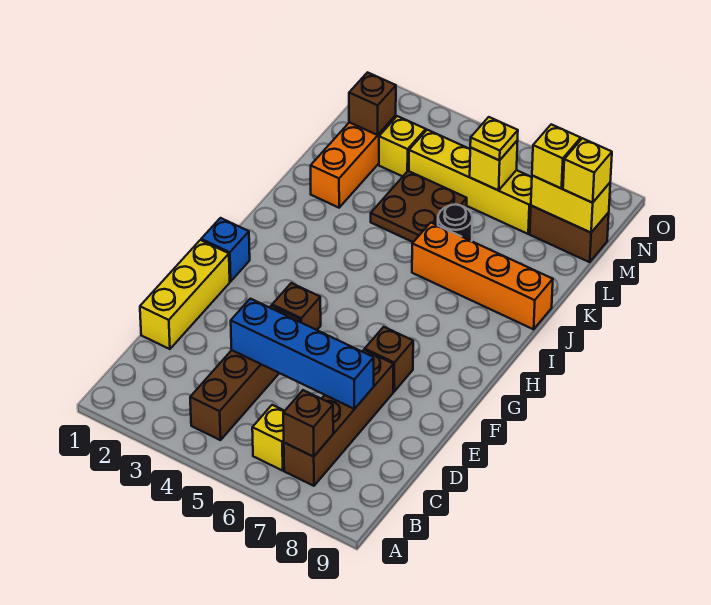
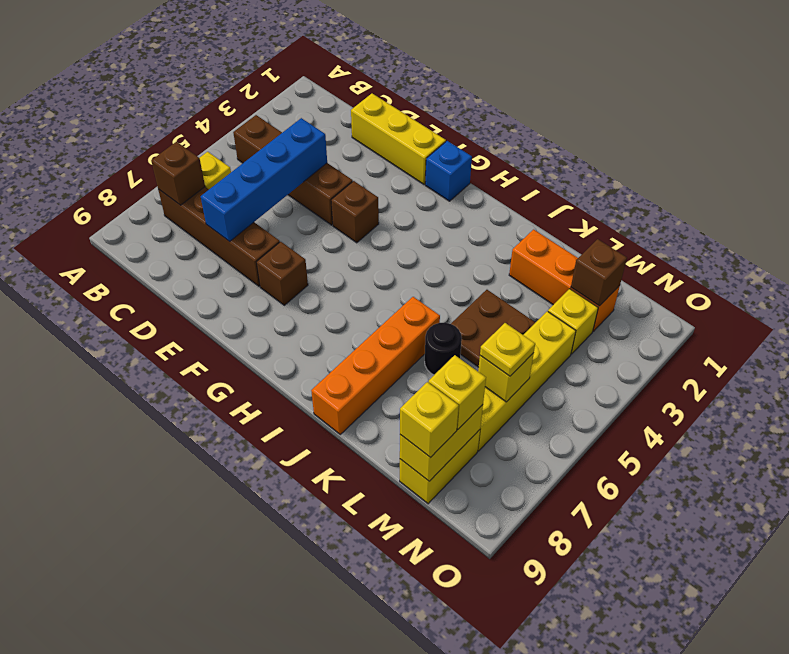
brown 1x2 brick [530,206,609,262] -> yellow 1x2 brick [400,430,480,504]

